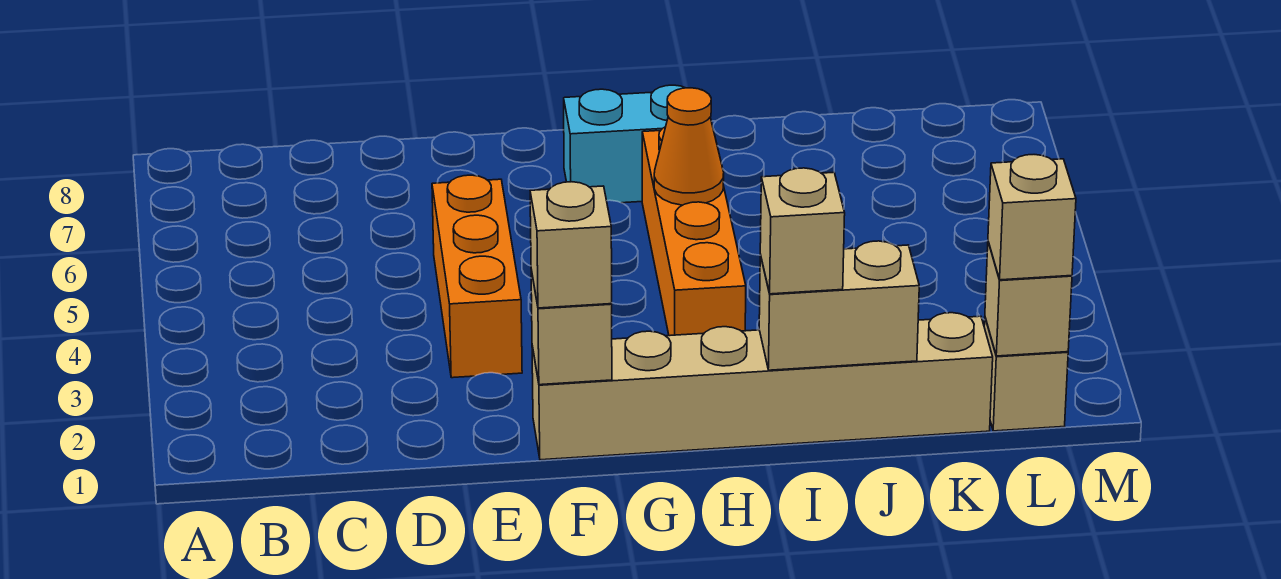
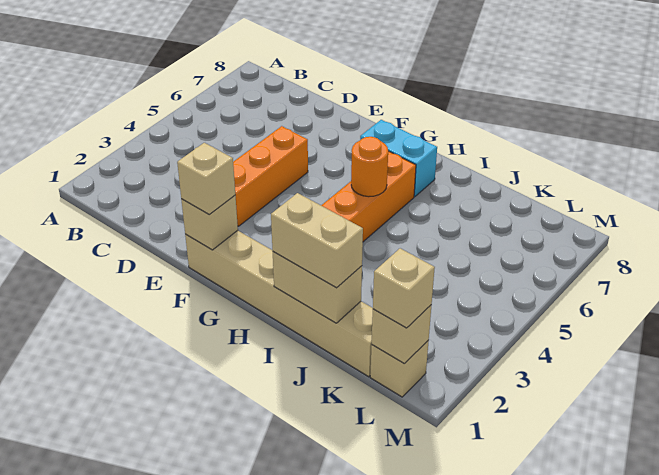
orange 1x1 cone [654,88,724,205] -> orange 1x1 round brick [351,137,388,197]
tan 1x1 brick [760,168,845,294] -> tan 1x2 brick [271,193,363,288]

